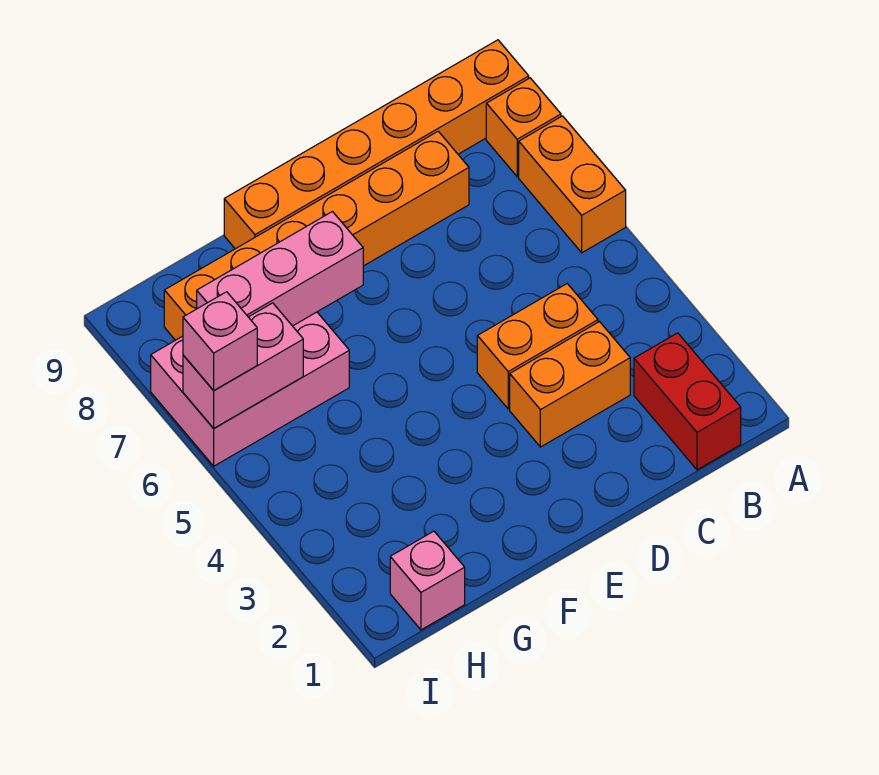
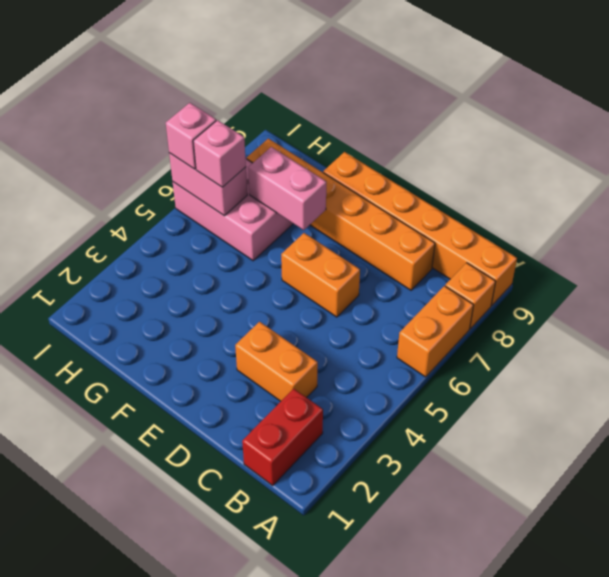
orange 1x2 brick [477,284,598,409] -> orange 1x2 brick moved to [281,233,360,317]
pink 1x3 brick [197,212,363,326] -> pink 1x2 brick [248,147,326,230]
pink 1x1 brick [390,531,465,630] -> pink 1x1 brick moved to [193,120,246,187]

